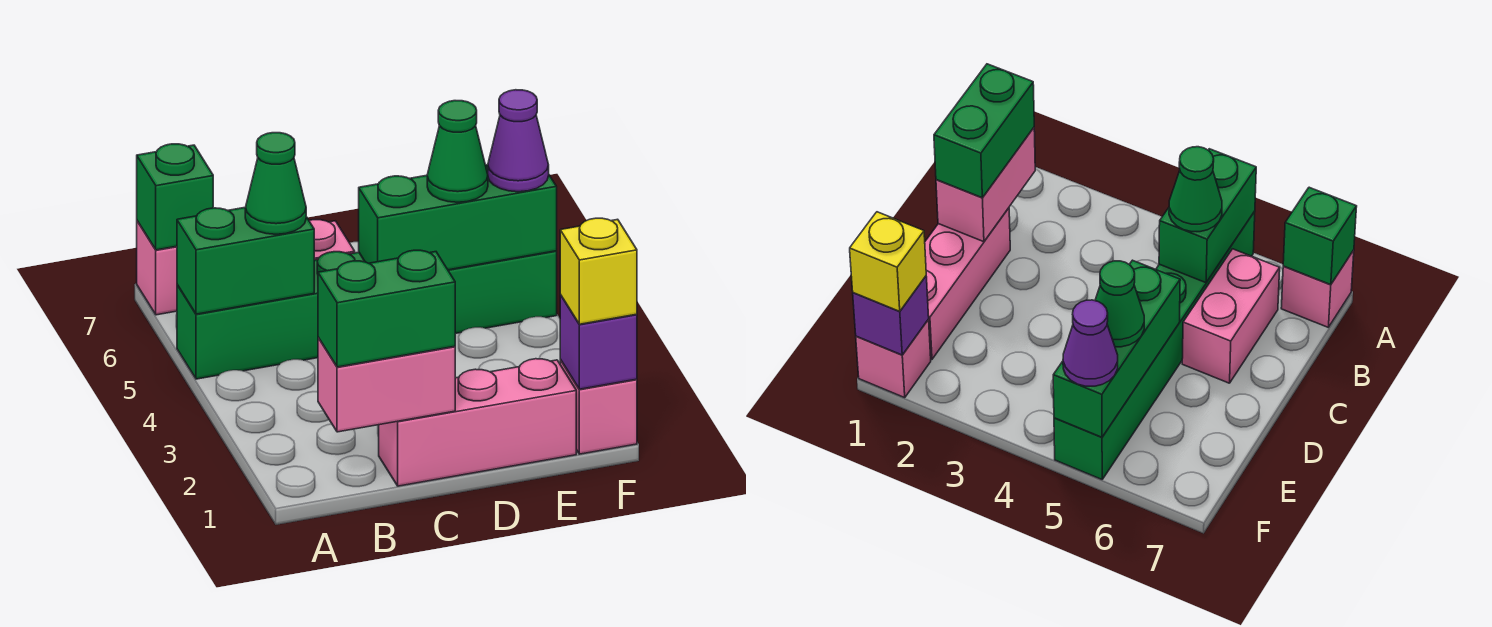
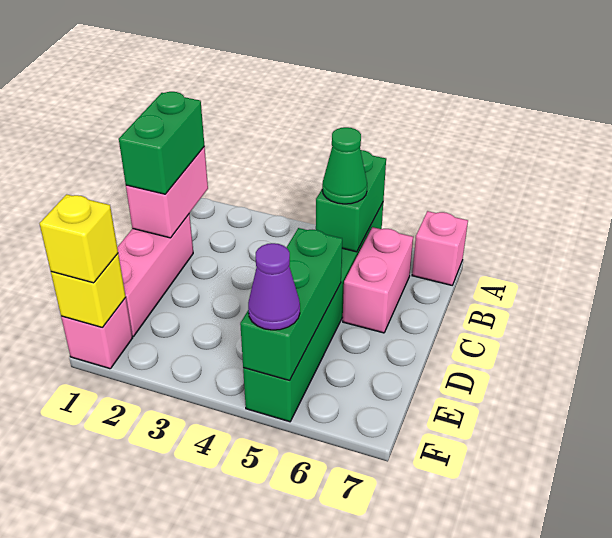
green 1x1 brick [137,144,213,250] -> none
green 1x1 cone [427,101,488,202] -> none
purple 1x1 brick [560,295,637,389] -> yellow 1x1 brick [51,254,126,328]

